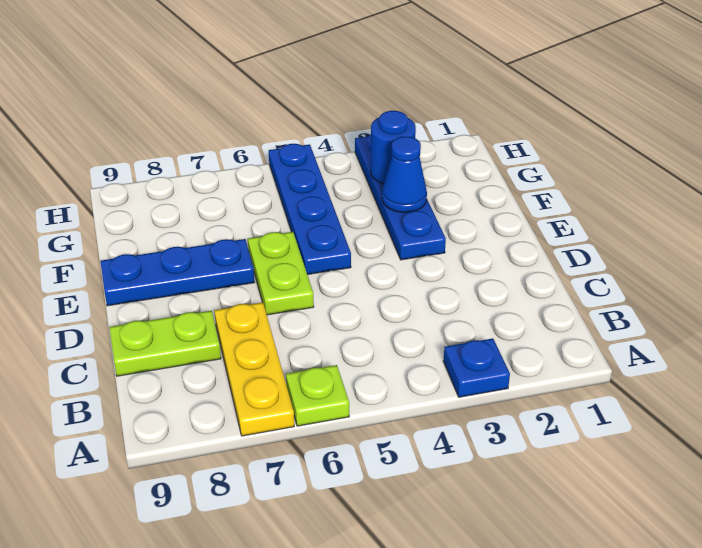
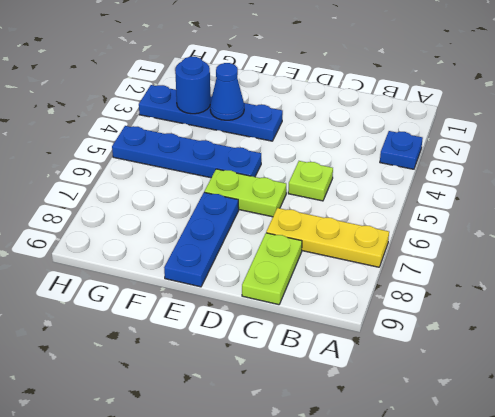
lime 1x1 plate [286,365,349,426] -> lime 1x1 plate moved to [288,161,333,201]

